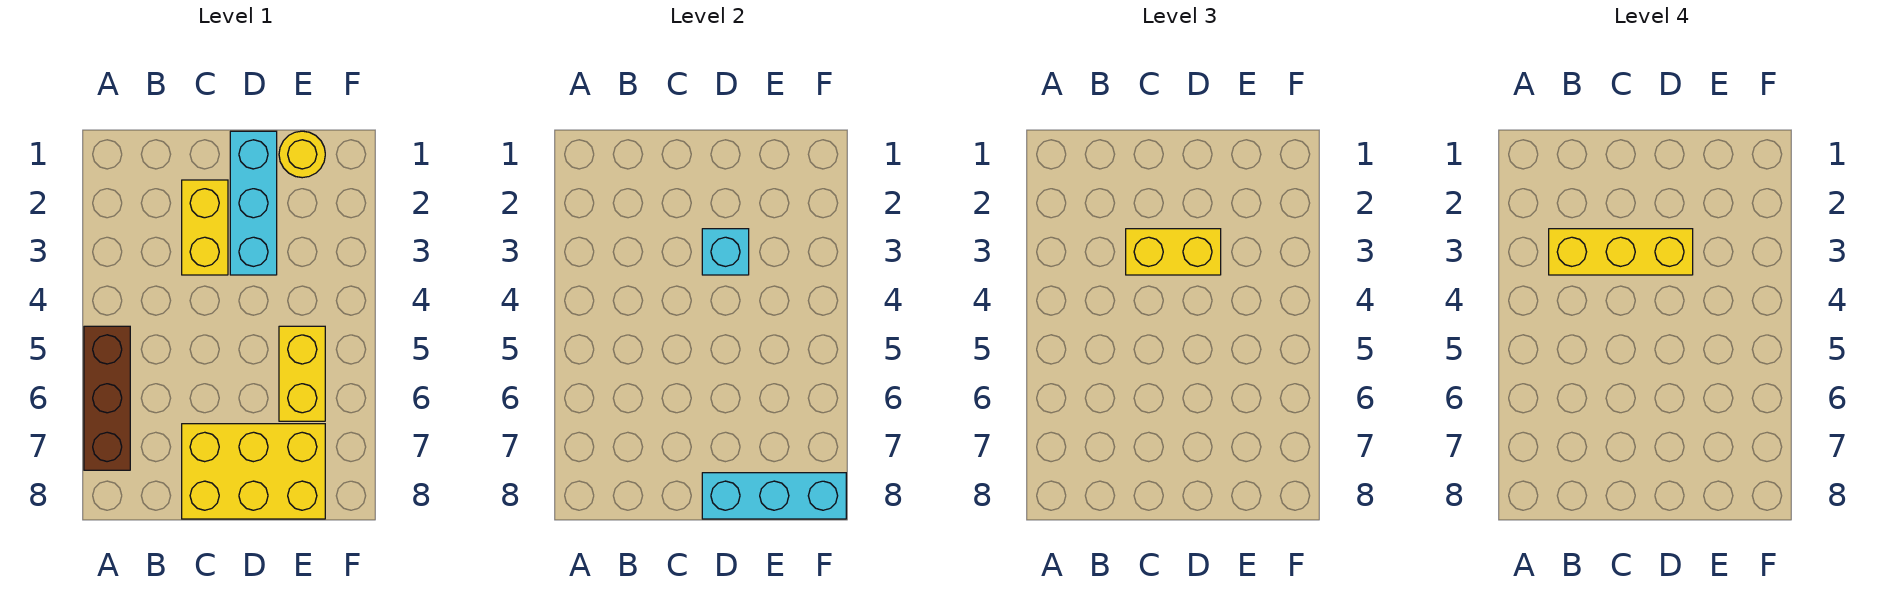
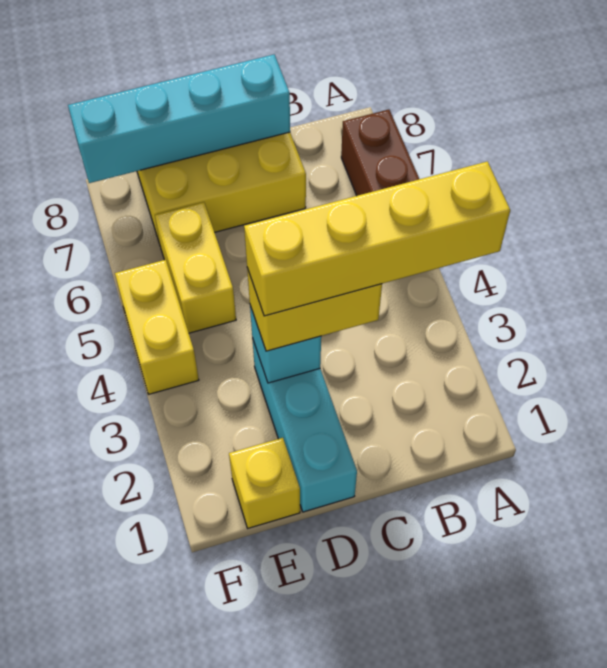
yellow 1x3 brick [1549,229,1693,275] -> yellow 1x4 brick [244,161,510,316]
yellow 1x2 brick [182,180,228,275] -> yellow 1x2 brick moved to [115,260,199,394]
cyan 1x3 brick [702,473,846,519] -> cyan 1x4 brick [68,55,290,183]
yellow 1x1 round brick [279,131,325,178] -> yellow 1x1 brick [229,438,300,528]

